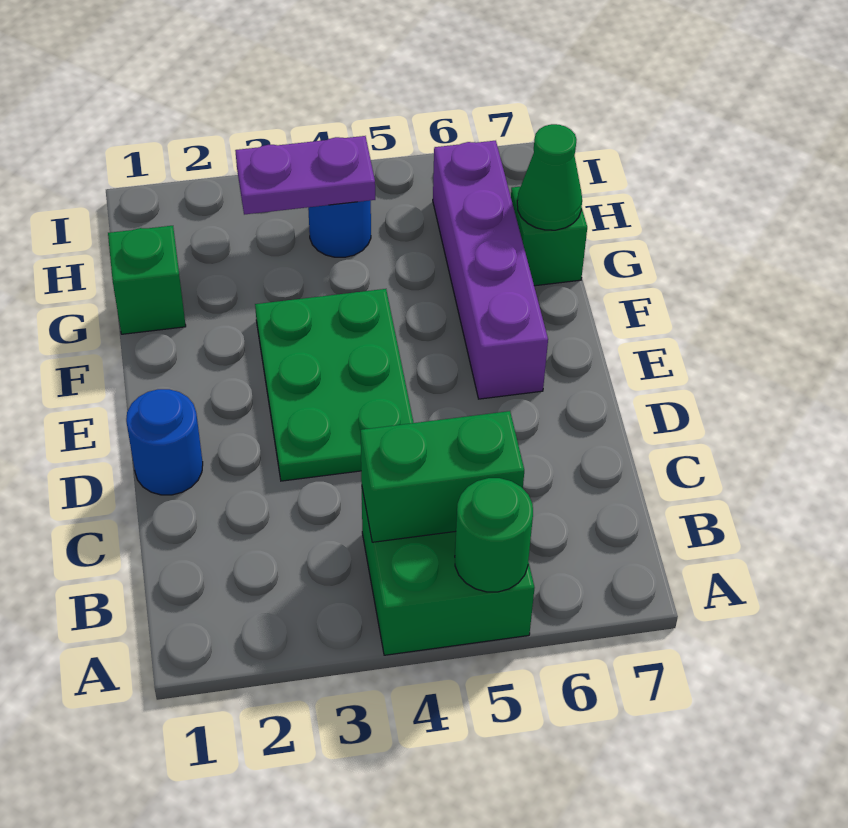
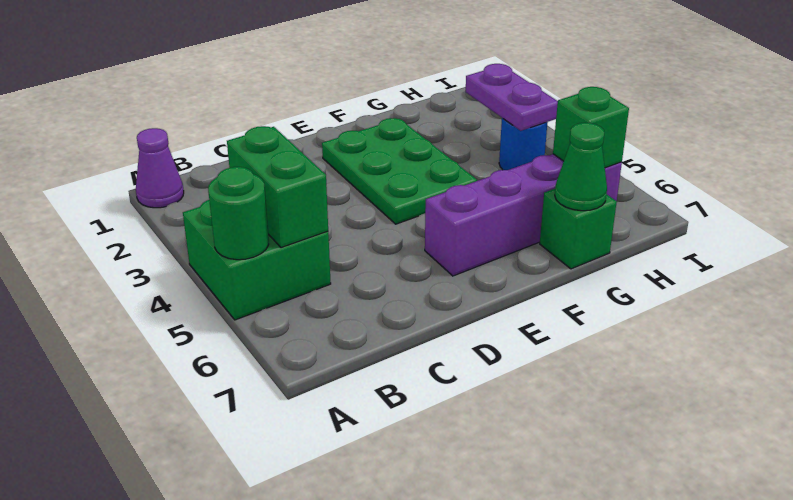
none -> purple 1x1 cone [136,128,184,208]
blue 1x1 round brick [126,389,203,495] -> none
green 2x3 plate [255,289,414,481] -> green 2x3 plate turned to [322,118,477,224]
green 1x1 brick [108,226,186,334] -> green 1x1 brick moved to [553,87,629,168]

